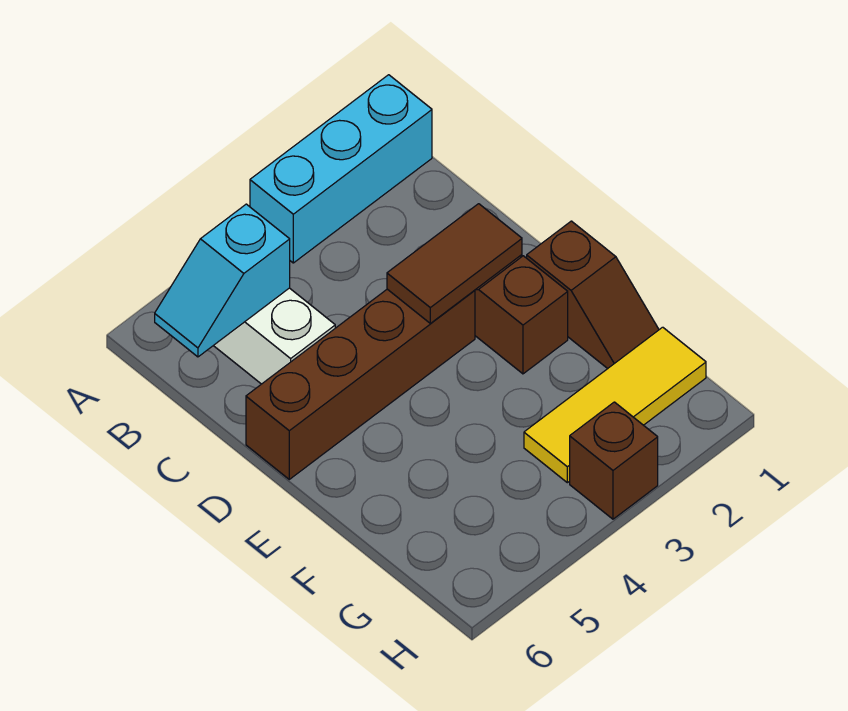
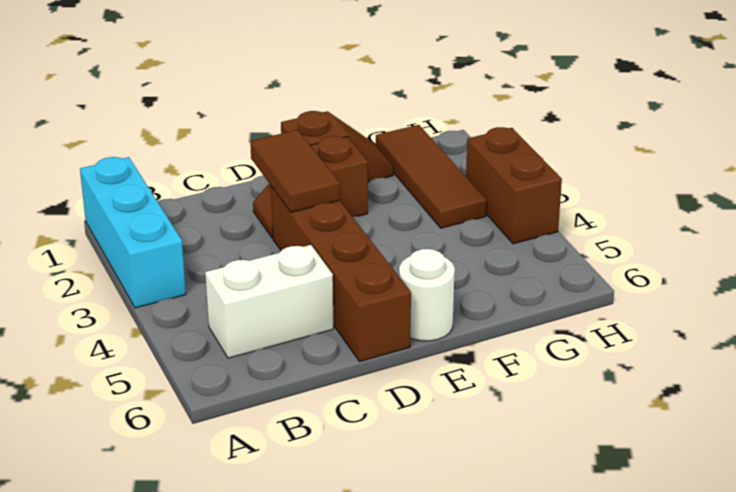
cyan 1x2 slope [155,204,290,357] -> none
none -> white 1x1 round brick [399,249,455,341]
yellow 1x3 tile [524,327,706,483] -> brown 1x3 tile [376,125,487,228]
brown 1x1 brick [570,402,658,519] -> brown 1x2 brick [466,127,562,244]

